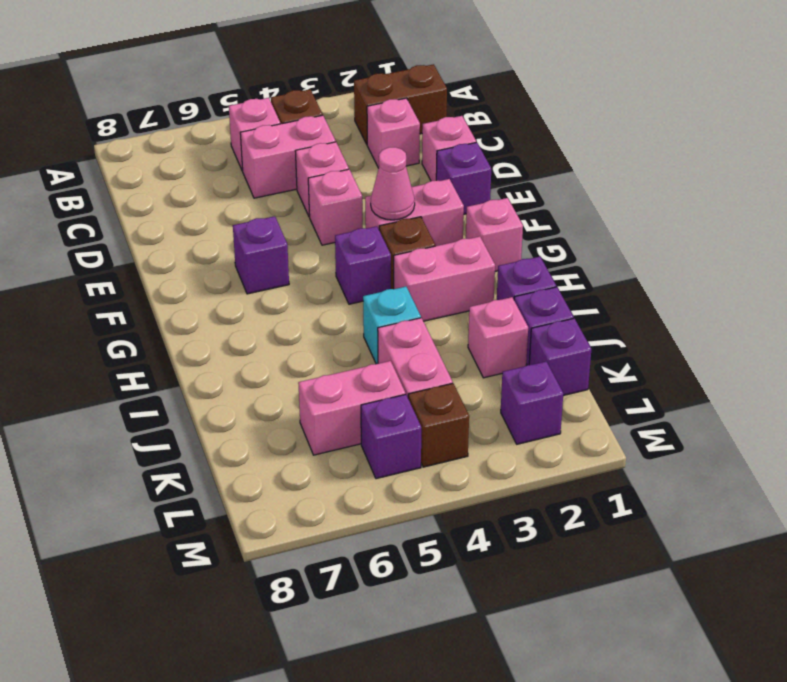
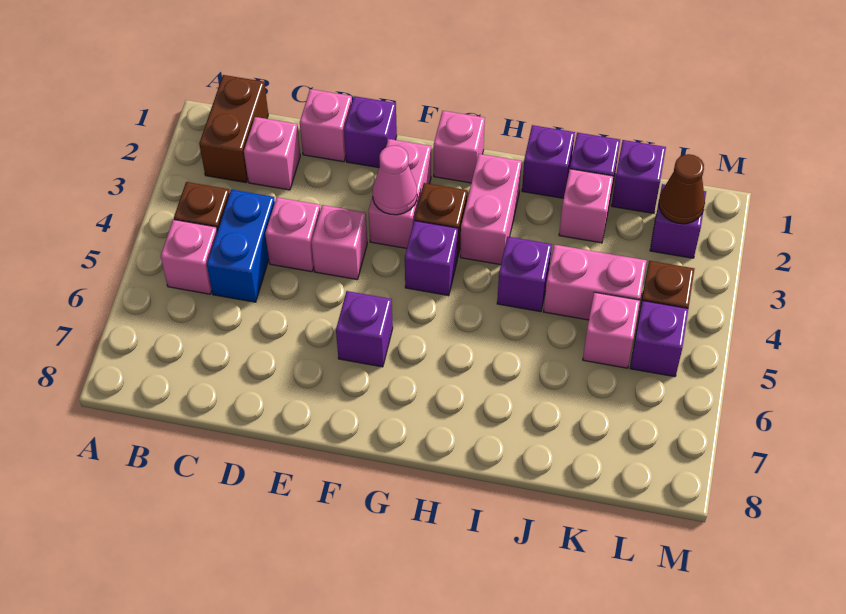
pink 1x2 brick [240,115,336,198] -> blue 1x2 brick [207,190,275,302]
cyan 1x1 brick [363,287,421,364] -> purple 1x1 brick [497,237,552,312]
pink 1x2 brick [298,361,405,455] -> pink 1x1 brick [583,292,640,368]
none -> brown 1x1 cone [659,154,705,224]

